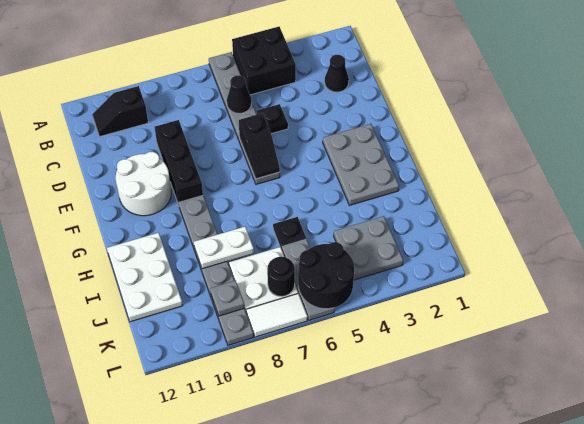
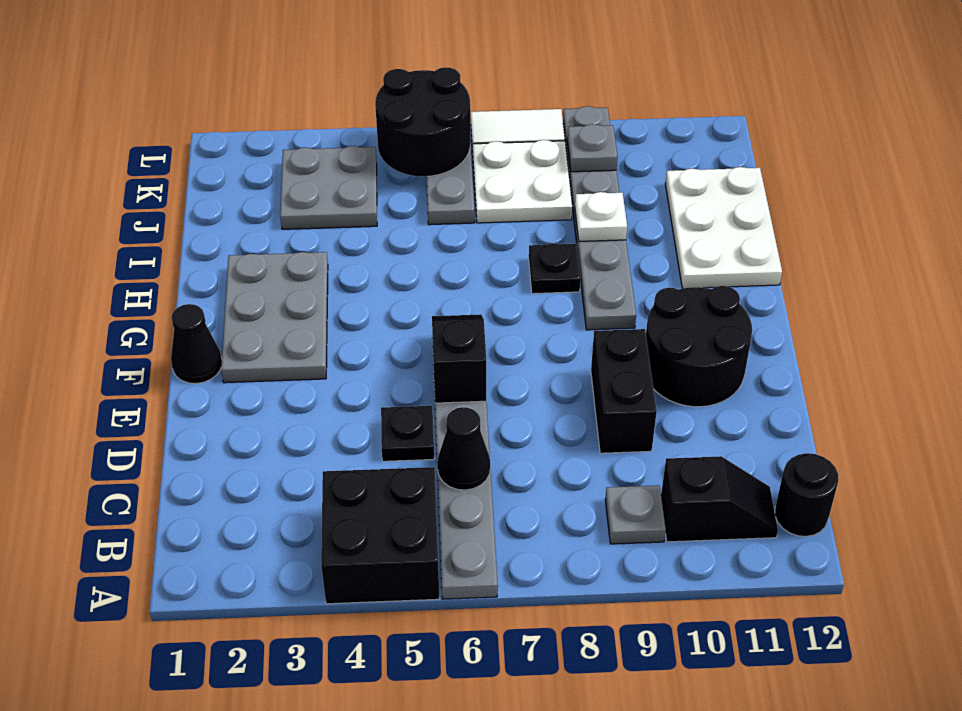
none -> grey 1x1 plate [605,485,666,544]
black 1x1 cone [325,55,349,92] -> black 1x1 cone moved to [171,304,222,384]
black 1x3 brick [155,120,203,205] -> black 1x2 brick [591,329,657,453]
white 2x2 round brick [116,152,171,216] -> black 2x2 round brick [646,286,752,407]
black 1x1 plate [273,217,306,249] -> black 1x1 plate moved to [529,244,580,294]
white 1x2 plate [194,227,254,269] -> white 1x1 plate [575,192,627,241]
black 1x1 round brick [267,257,295,297] -> black 1x1 round brick moved to [775,453,838,536]

